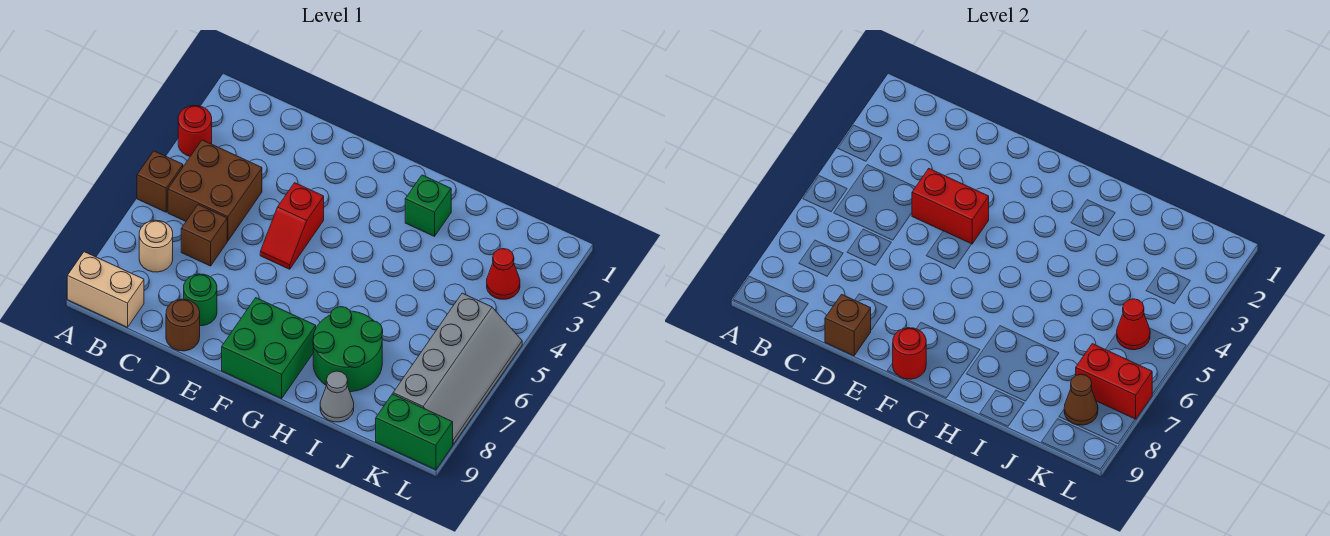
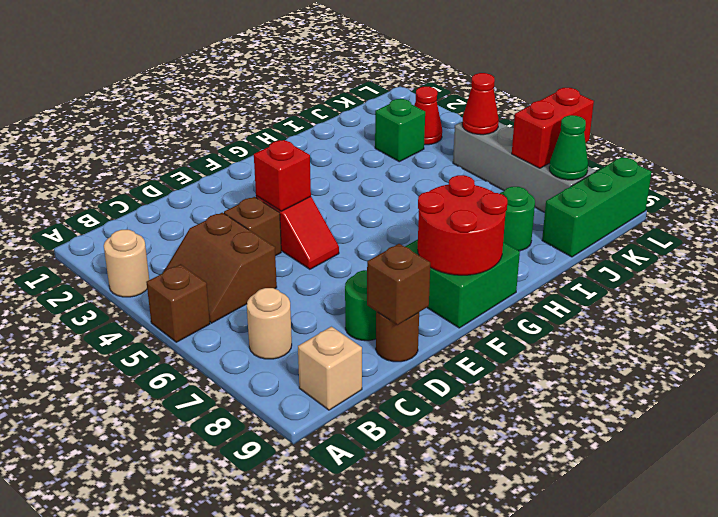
red 1x1 round brick [178,105,212,156] -> tan 1x1 round brick [104,230,149,297]
tan 1x2 brick [67,252,144,327] -> tan 1x1 brick [298,327,362,410]
brown 2x2 brick [168,140,262,241] -> brown 2x2 slope [164,213,277,323]
brown 1x1 brick [181,205,227,266] -> brown 1x1 brick moved to [224,197,281,256]
red 1x2 brick [912,169,989,244] -> red 1x1 brick [254,140,311,211]
red 1x1 round brick [893,328,926,379] -> red 2x2 round brick [418,175,507,275]
green 1x1 brick [405,175,451,236] -> green 1x1 brick moved to [375,99,425,162]
green 2x2 round brick [313,307,383,392] -> green 1x1 round brick [500,187,535,251]
grey 1x1 cone [320,371,354,422] -> none
brown 1x1 cone [1064,375,1098,425] -> green 1x1 cone [549,115,588,180]
green 1x2 brick [376,394,453,470] -> green 1x3 brick [542,157,652,257]

